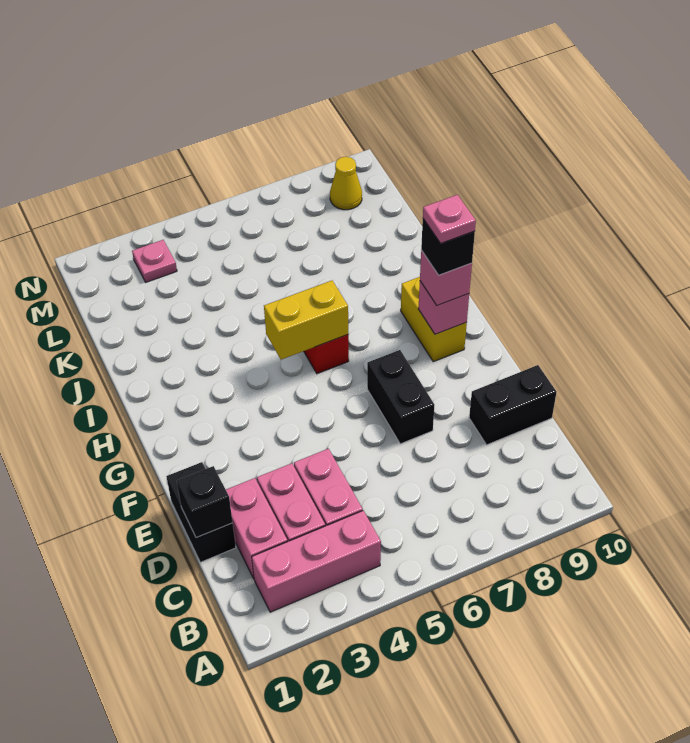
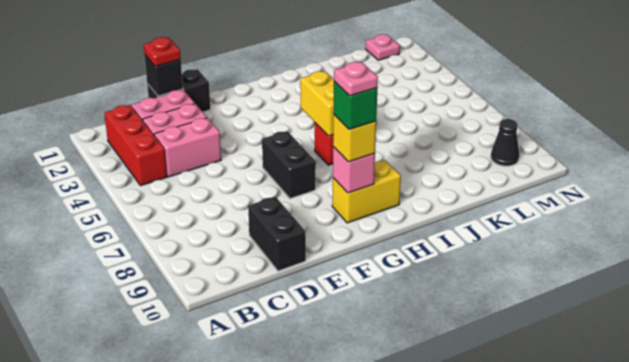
pink 1x3 brick [252,511,381,612] -> red 1x3 brick [104,105,167,186]
none -> red 1x1 plate [144,37,181,66]
black 1x2 brick [367,350,434,444] -> black 1x2 brick turned to [262,131,316,198]
pink 1x1 brick [420,250,472,305] -> yellow 1x1 brick [333,115,376,162]
black 1x1 brick [421,219,475,275] -> green 1x1 brick [333,81,377,130]
pink 1x1 plate [132,240,177,282] -> pink 1x1 plate moved to [366,34,400,60]
yellow 1x1 cone [330,157,362,210] -> black 1x1 cone [491,119,519,166]

